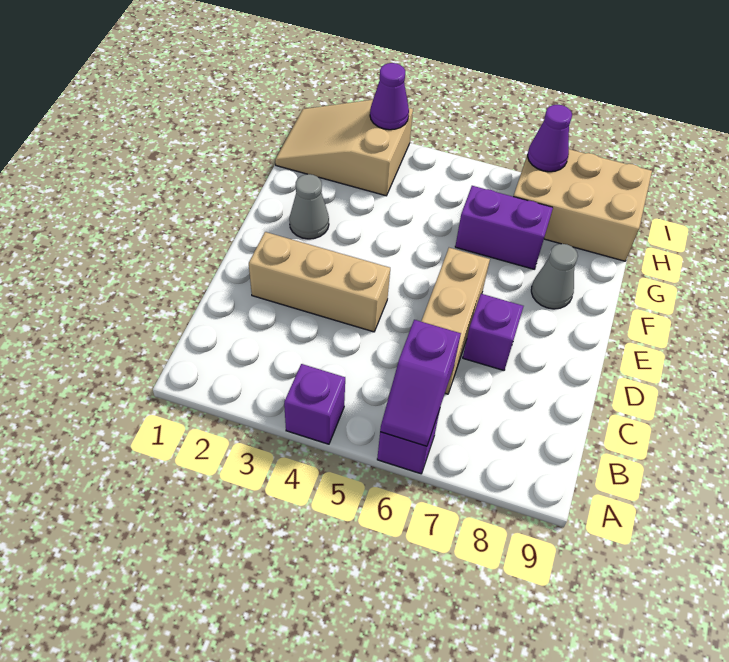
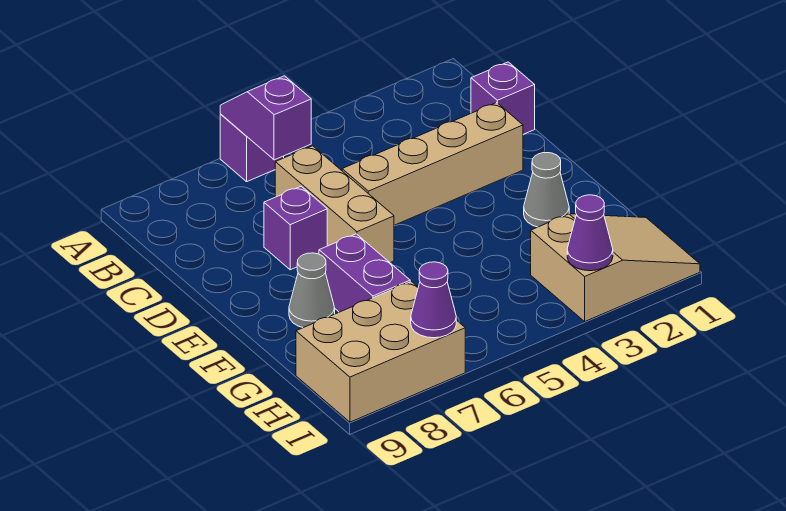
purple 1x1 brick [284,364,345,444] -> purple 1x1 brick moved to [471,62,535,134]
tan 1x3 brick [249,232,390,332] -> tan 1x4 brick [342,103,523,225]
purple 1x2 brick [455,186,553,269] -> purple 1x2 brick turned to [319,234,410,312]

